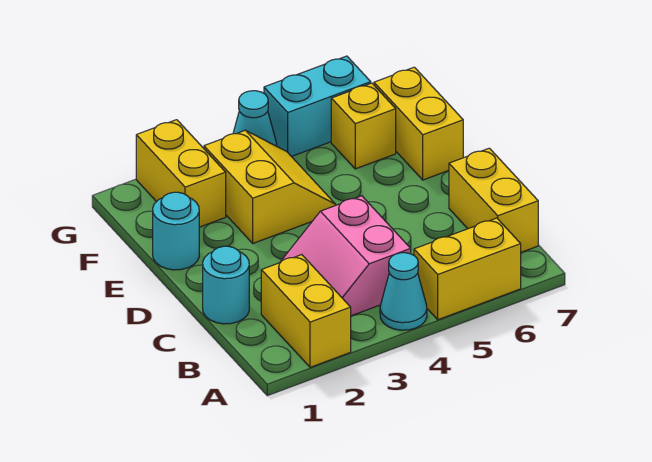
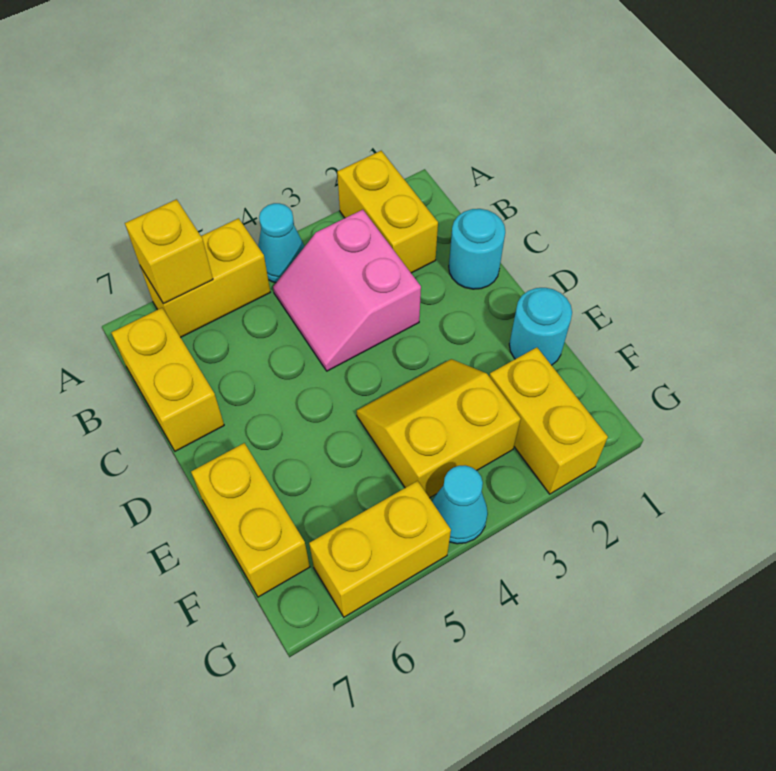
pink 2x2 slope [280,196,411,316] -> pink 2x2 slope turned to [273,210,421,371]
yellow 2x2 slope [204,130,336,243] -> yellow 2x2 slope turned to [357,359,521,498]
yellow 1x1 brick [331,83,396,169] -> yellow 1x1 brick moved to [125,199,213,304]
cyan 1x2 brick [264,56,371,157] -> yellow 1x2 brick [309,481,451,617]

